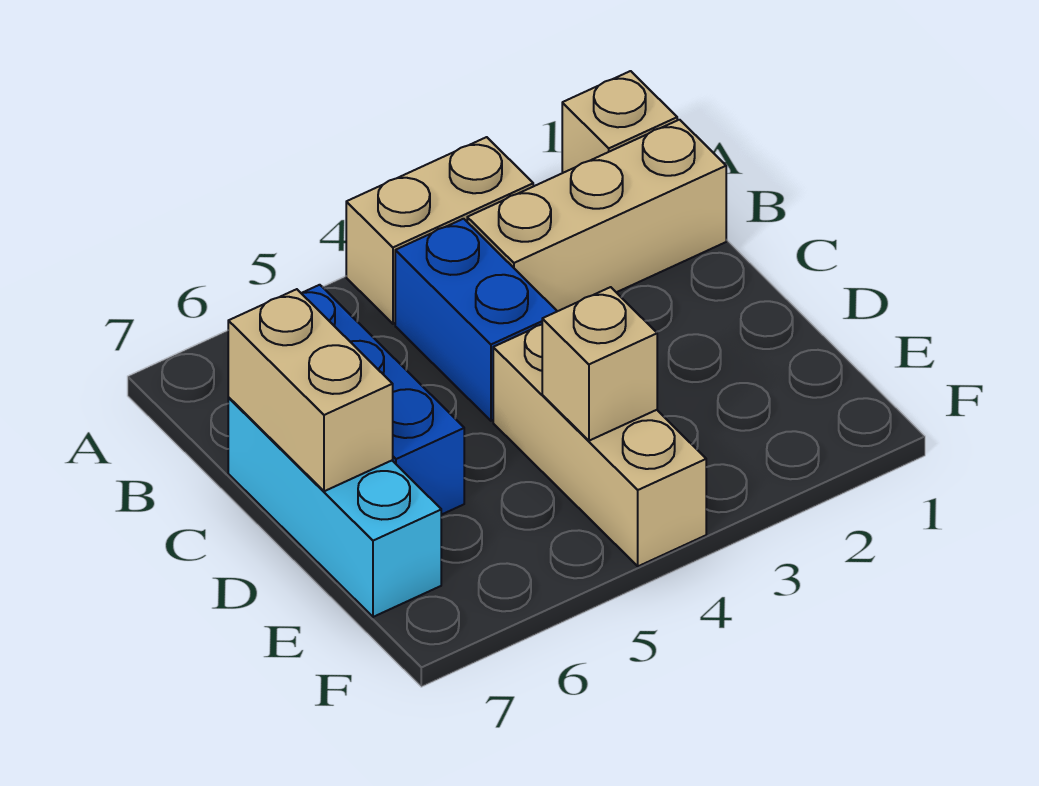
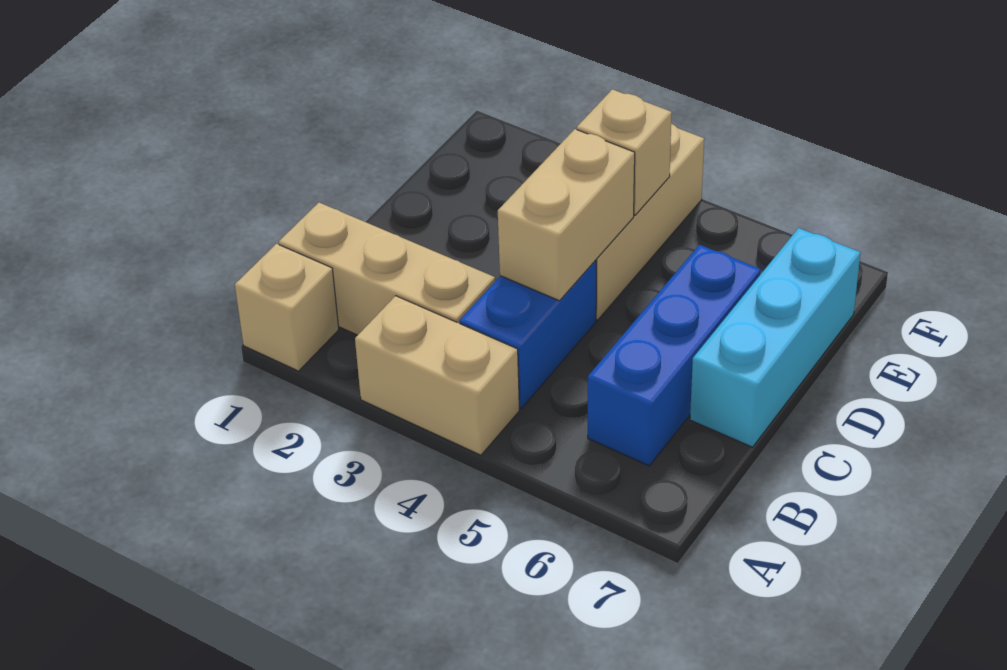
tan 1x2 brick [228,289,393,491] -> tan 1x2 brick moved to [498,129,635,301]

